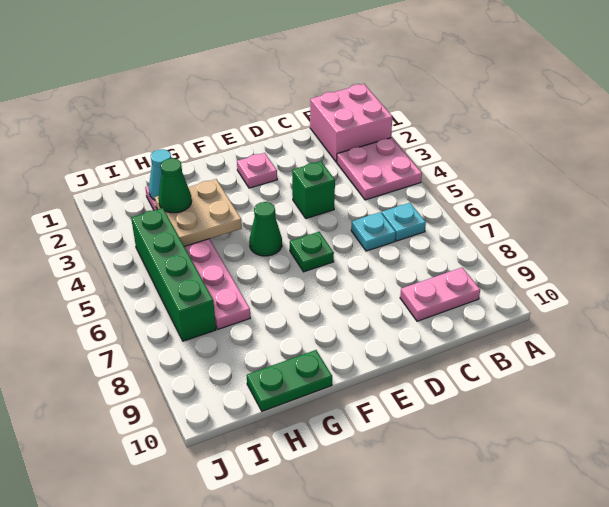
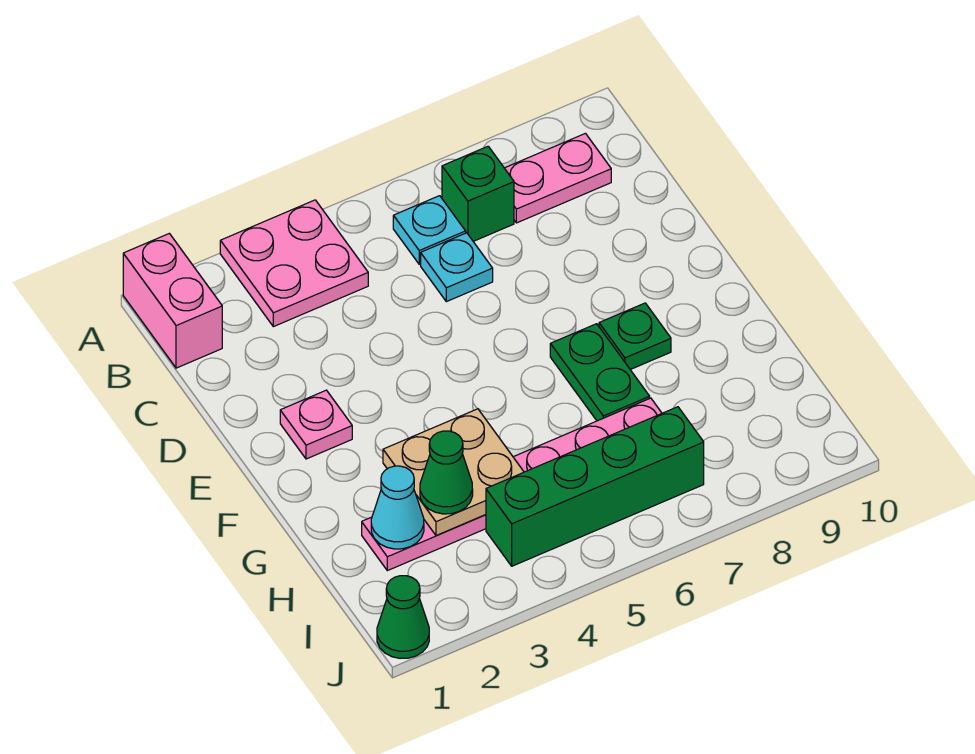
pink 2x2 brick [310,84,392,162] -> pink 1x2 brick [123,233,222,368]
pink 1x2 plate [400,267,480,321] -> pink 1x2 plate turned to [505,133,611,223]
green 1x1 brick [292,161,335,219] -> green 1x1 brick moved to [442,146,514,241]
green 1x1 plate [290,232,334,272] -> green 1x1 plate moved to [599,303,671,370]
green 1x1 cone [249,202,282,256] -> green 1x1 cone moved to [377,576,429,658]
green 1x2 plate [247,350,332,411] -> green 1x2 plate moved to [550,324,650,421]

